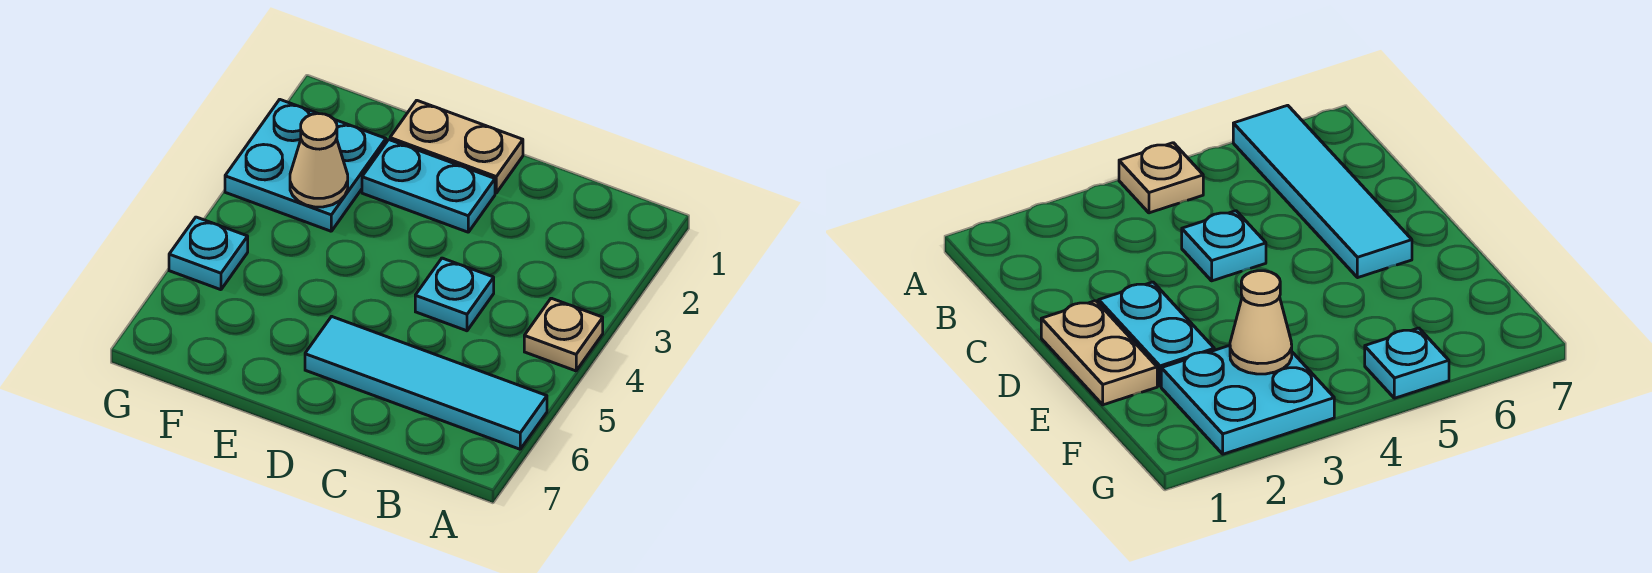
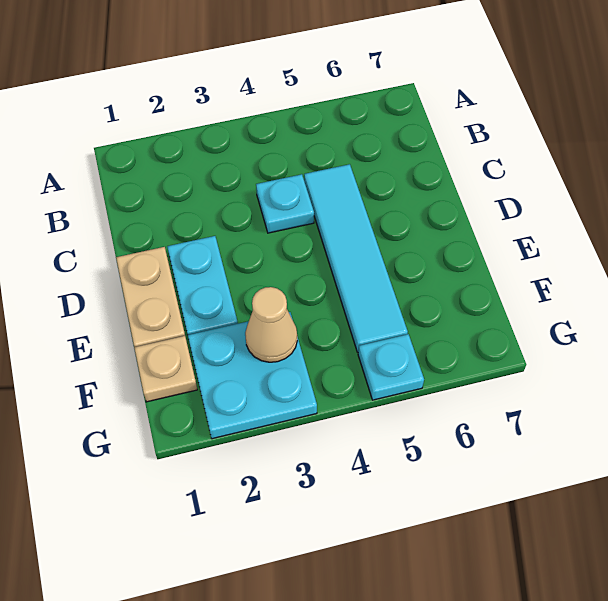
tan 1x1 plate [524,298,603,371] -> tan 1x1 plate moved to [134,336,197,402]
cyan 1x4 tile [305,316,547,449] -> cyan 1x4 tile moved to [304,164,408,352]

